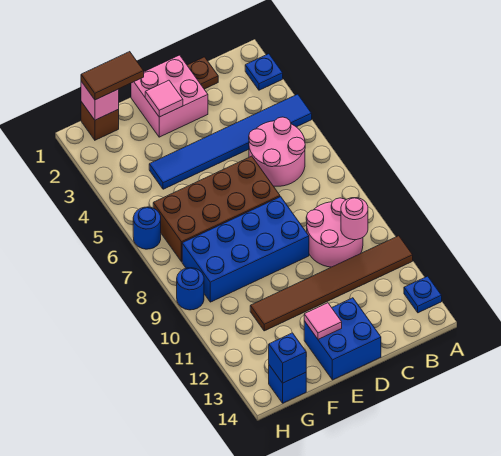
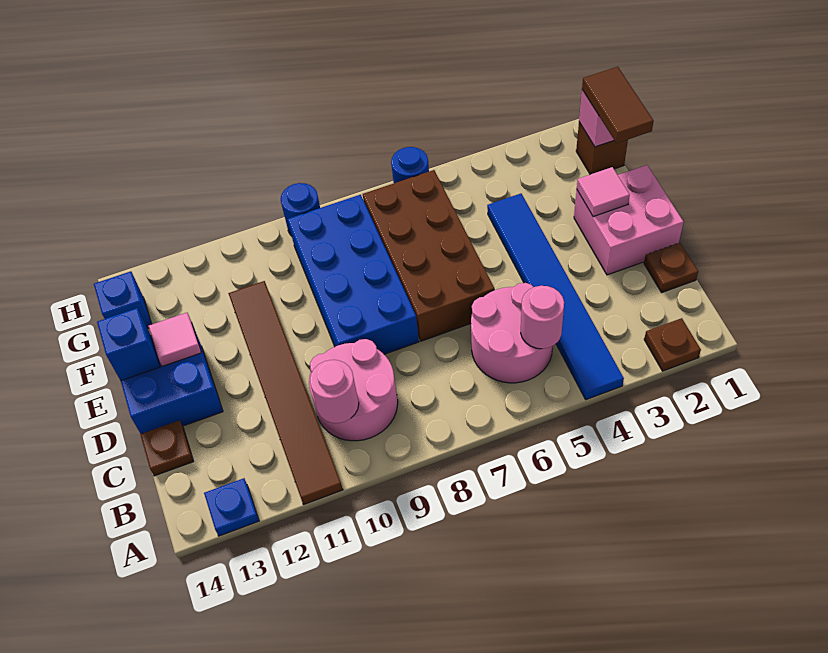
blue 1x1 plate [245,54,283,90] -> brown 1x1 plate [644,318,701,371]
none -> pink 1x1 round brick [521,286,564,349]
none -> brown 1x1 plate [140,420,194,476]
blue 1x1 brick [269,333,306,383] -> blue 1x1 brick moved to [97,308,160,381]

